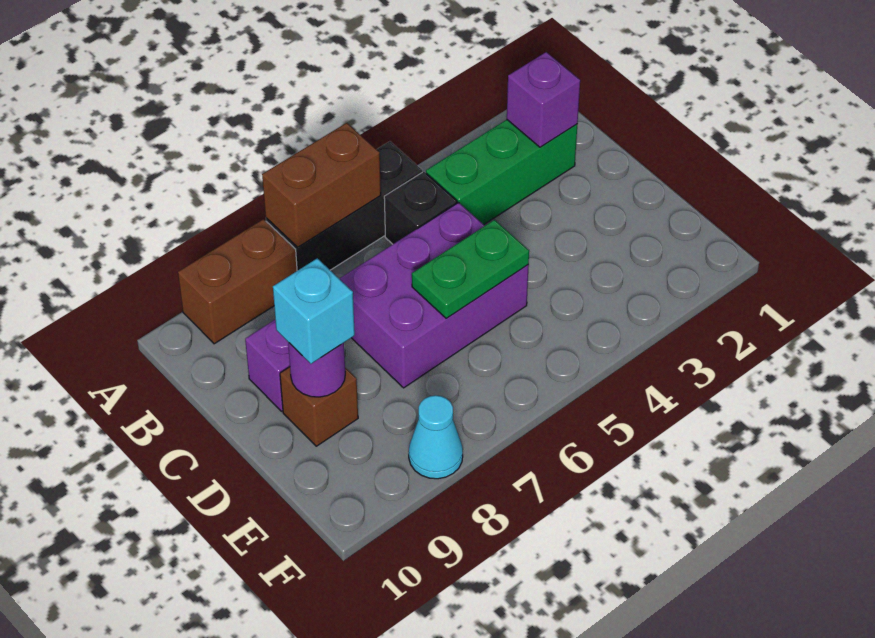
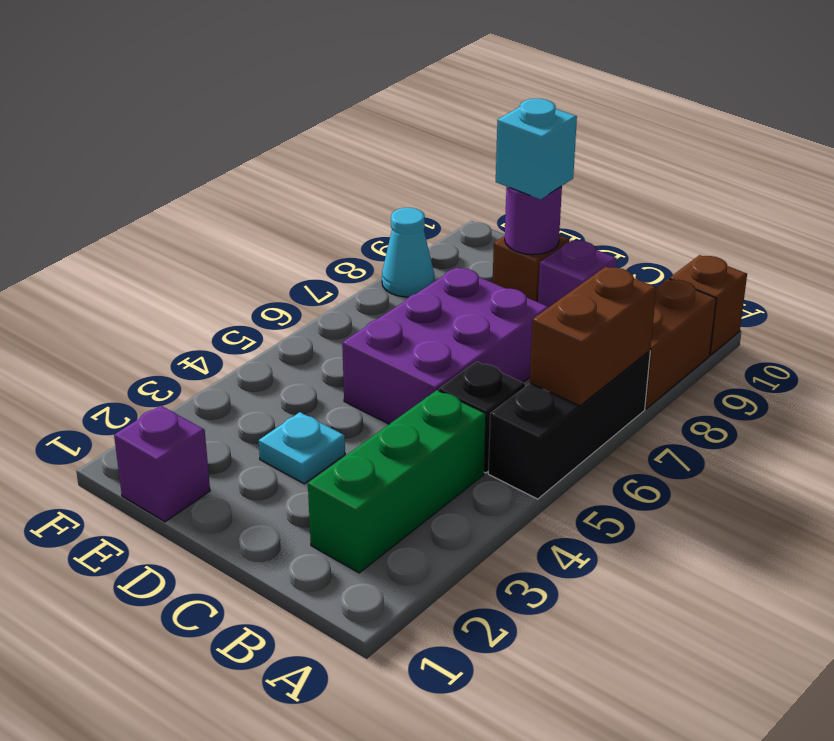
none -> brown 1x1 brick [670,255,747,355]
purple 1x1 brick [507,52,580,147] -> purple 1x1 brick moved to [114,406,210,522]
none -> cyan 1x1 plate [259,412,345,484]
green 1x2 plate [412,220,529,318] -> none

